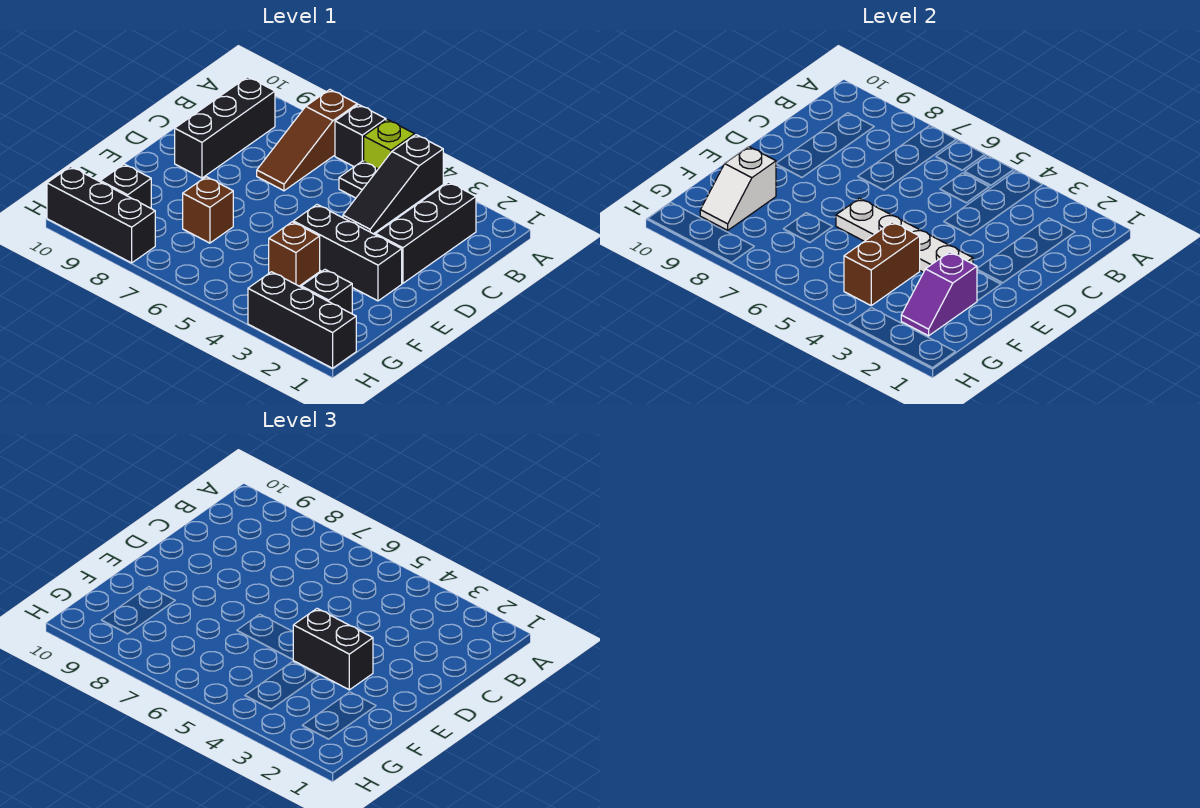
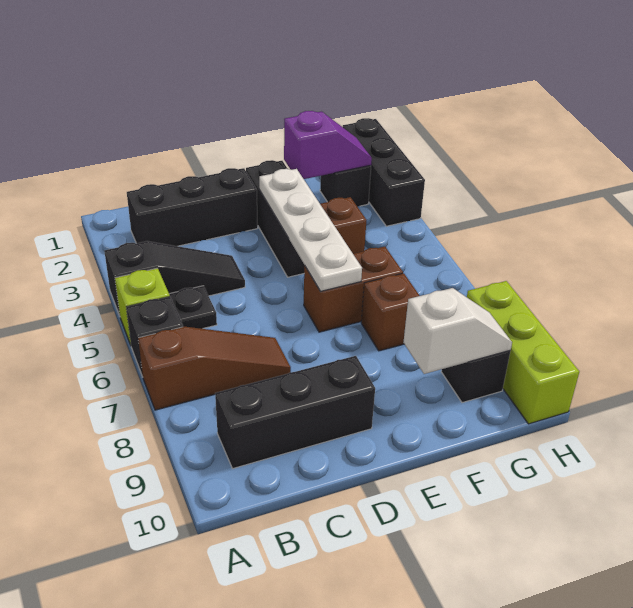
black 1x2 brick [293,609,373,690] -> none
brown 1x2 brick [844,222,920,305] -> brown 1x2 brick moved to [304,247,403,332]
black 1x3 brick [47,167,155,263] -> lime 1x3 brick [467,281,579,424]

